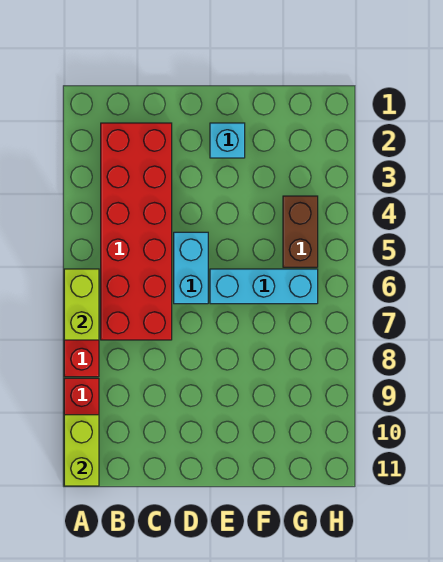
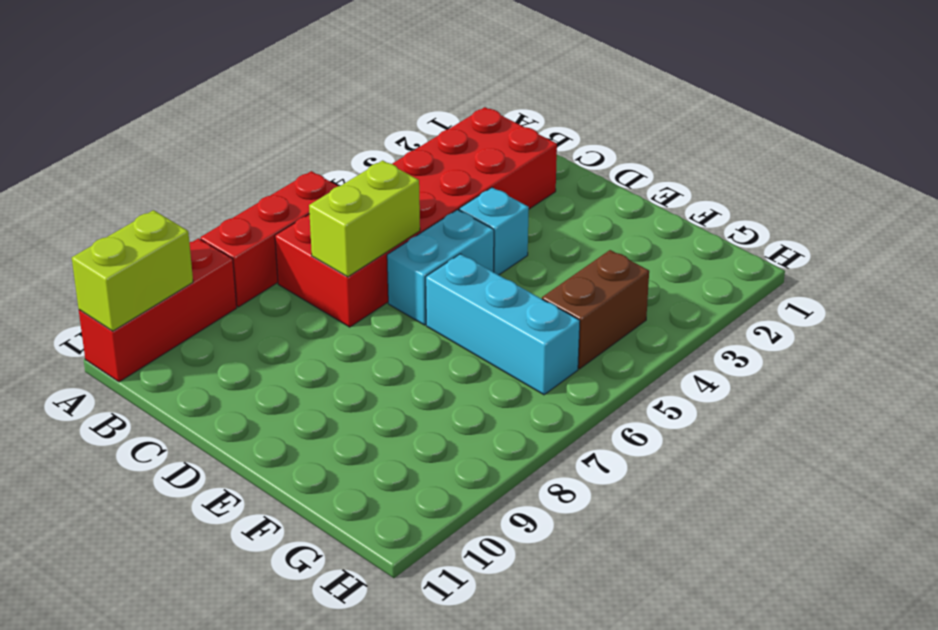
lime 1x2 brick [64,269,99,340] -> lime 1x2 brick moved to [309,160,420,277]
cyan 1x1 brick [210,123,245,158] -> cyan 1x1 brick moved to [459,188,529,275]

